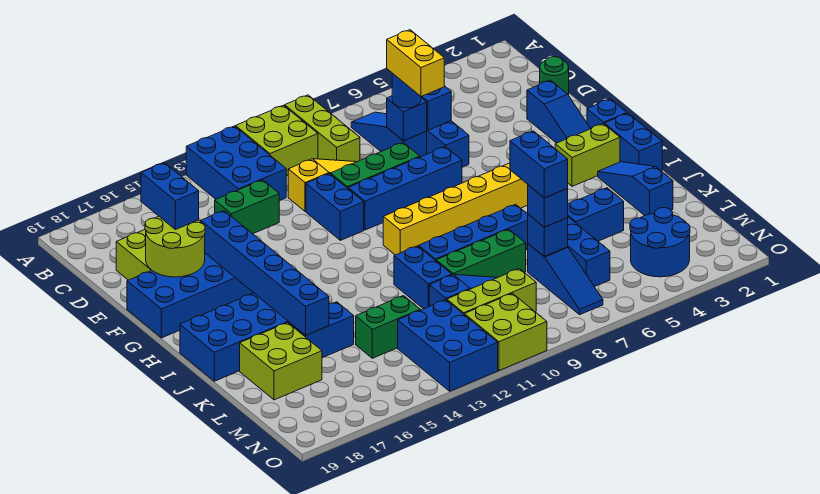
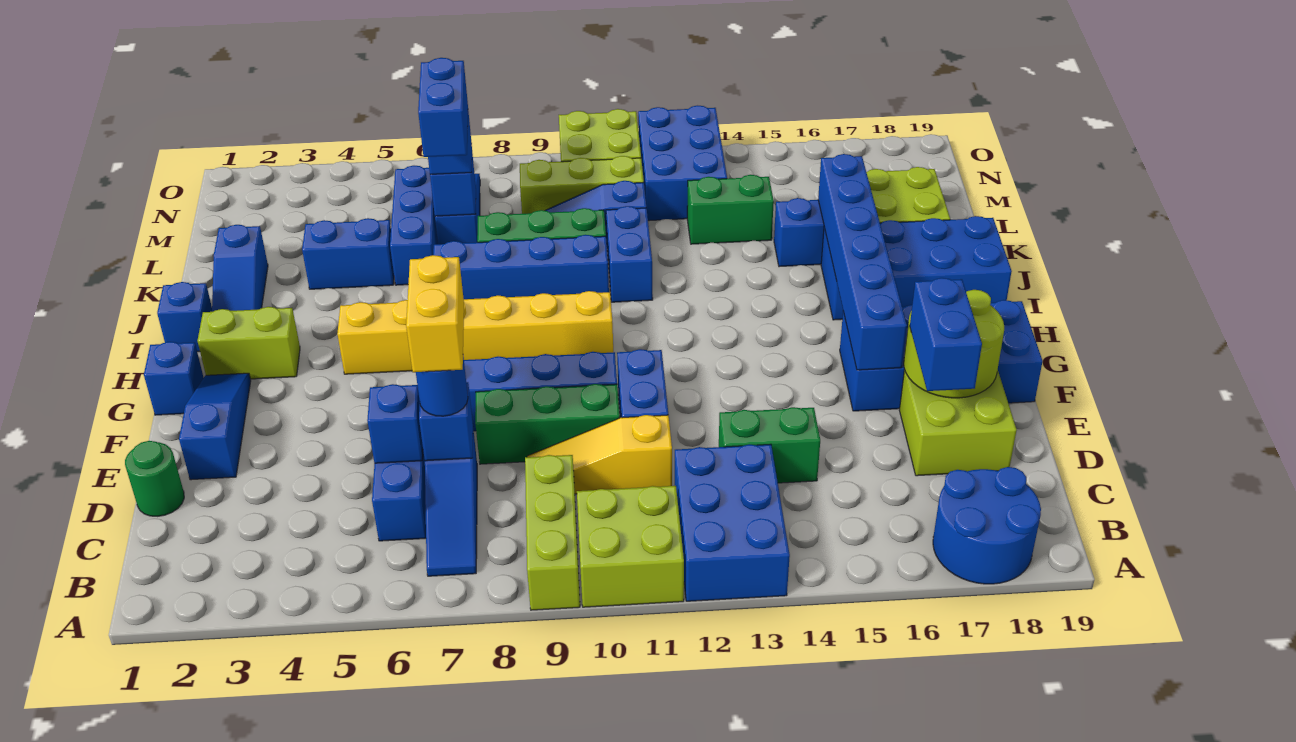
blue 1x2 brick [605,113,662,171] -> blue 1x1 brick [157,282,212,352]
blue 2x2 round brick [630,208,690,277] -> blue 2x2 round brick moved to [933,467,1041,584]

